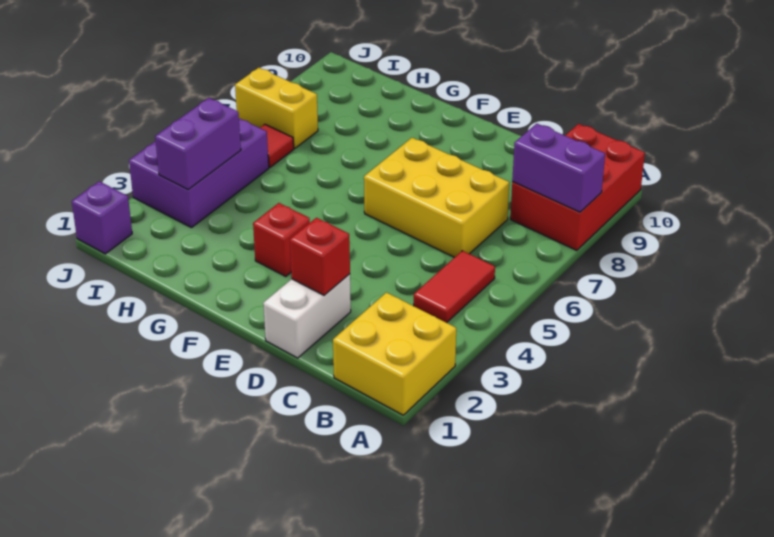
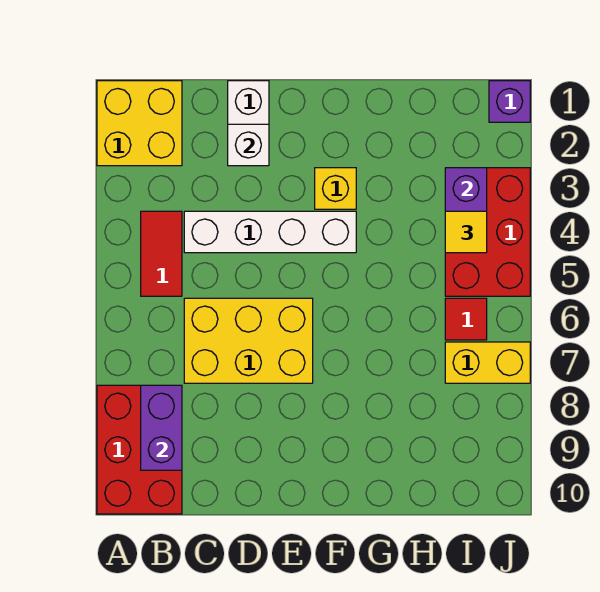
purple 1x2 brick [512,124,605,212] -> purple 1x2 brick turned to [141,385,182,470]
none -> white 1x4 brick [184,211,356,253]
red 1x1 brick [290,218,350,295] -> white 1x1 brick [228,124,269,166]
red 1x1 brick [253,203,310,277] -> yellow 1x1 brick [315,168,356,209]
purple 2x3 brick [129,118,269,228] -> red 2x3 brick [445,168,530,296]
none -> yellow 1x1 tile [445,211,487,253]

